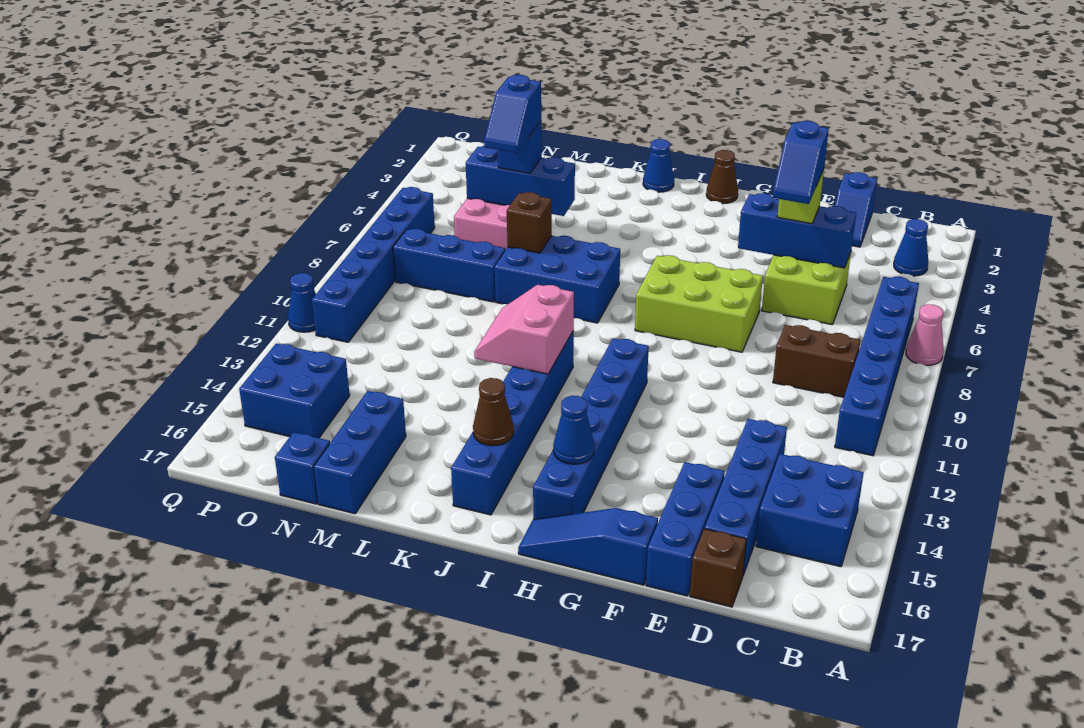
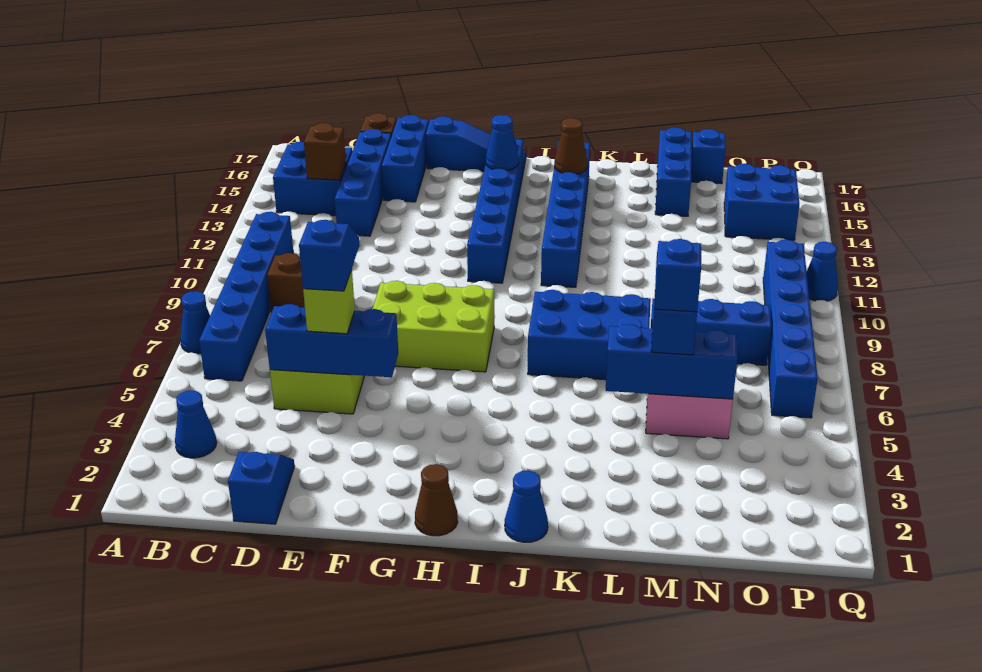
pink 1x1 cone [906,304,944,365] -> blue 1x1 cone [180,291,210,354]
pink 2x2 slope [474,285,574,374] -> none
brown 1x1 brick [507,192,552,253] -> brown 1x1 brick moved to [304,123,346,180]

